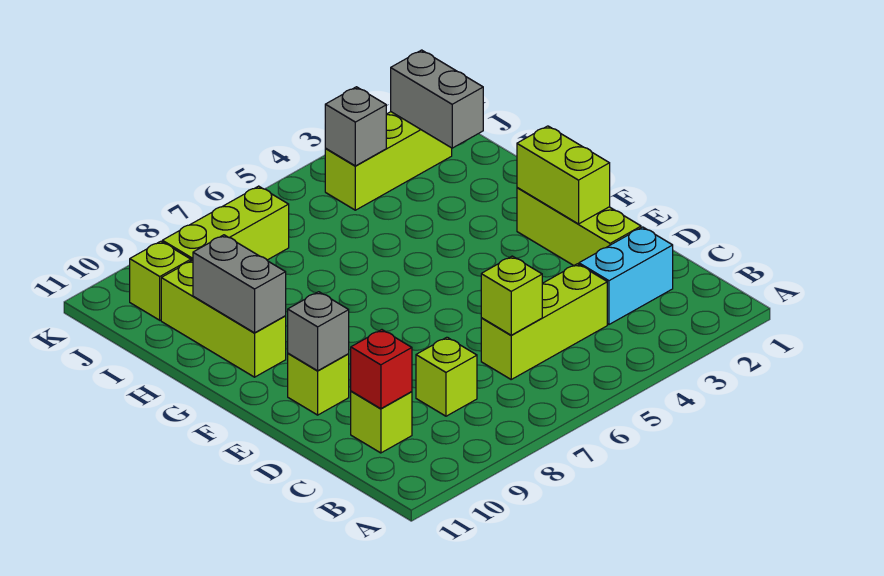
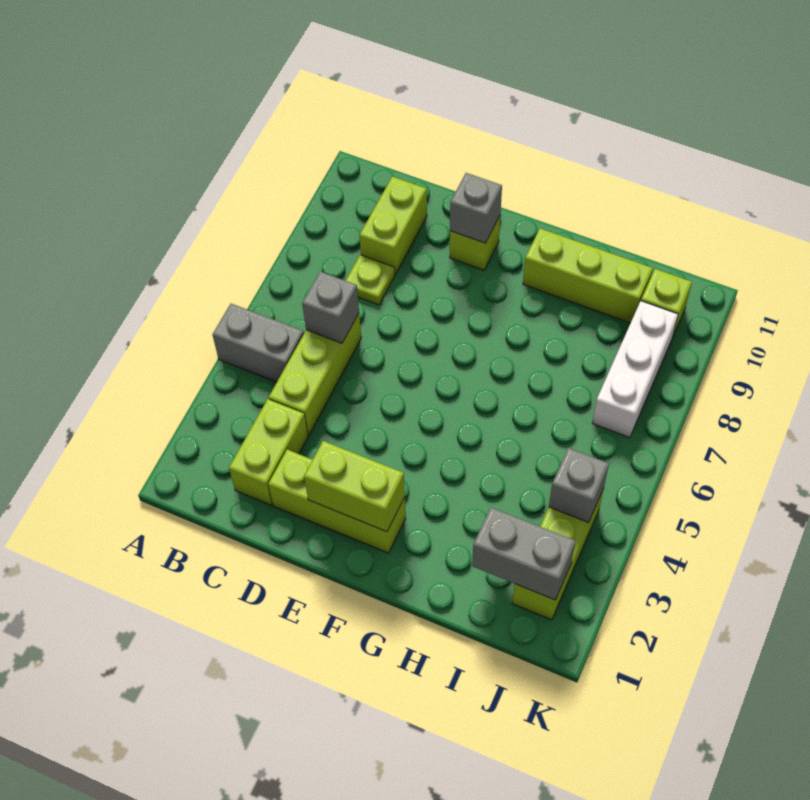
cyan 1x2 brick [579,227,673,324] -> lime 1x2 brick [229,399,308,505]
lime 1x1 brick [481,256,542,335] -> grey 1x1 brick [302,272,359,343]
lime 1x1 brick [416,337,477,416] -> lime 1x1 plate [346,255,395,305]
lime 1x1 brick [351,391,412,453] -> lime 1x2 brick [359,177,427,274]
red 1x1 brick [351,330,412,409] -> none
grey 1x2 brick [193,235,286,333] -> grey 1x2 brick moved to [212,304,304,382]
lime 1x3 brick [162,186,289,261] -> white 1x3 brick [592,301,678,438]

